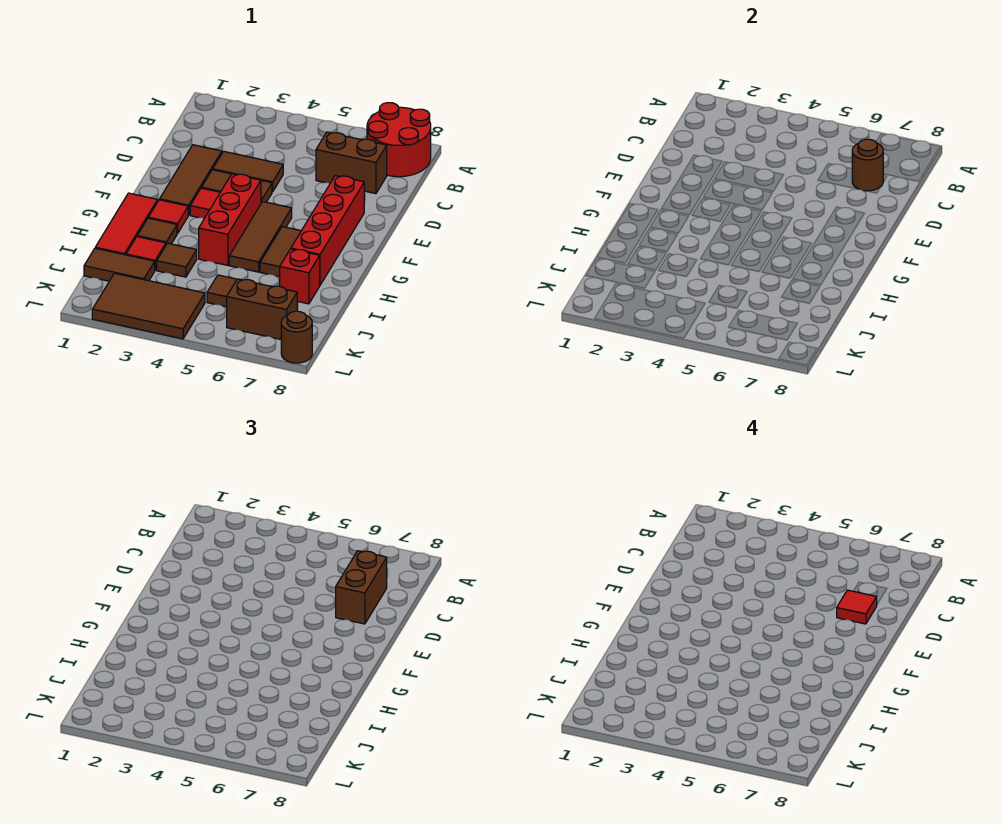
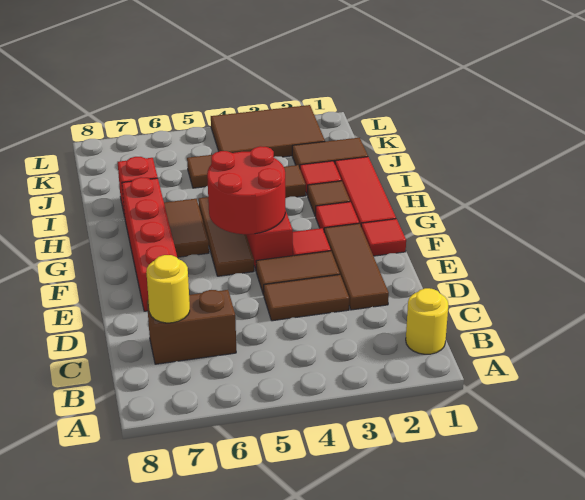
red 2x2 round brick [367,103,431,177] -> red 2x2 round brick moved to [207,146,285,234]
none -> yellow 1x1 round brick [406,288,448,354]
brown 1x1 round brick [852,139,883,191] -> yellow 1x1 round brick [146,255,190,323]
brown 1x2 brick [336,551,387,624] -> none
red 1x1 tile [837,590,877,624] -> red 1x1 tile moved to [361,219,406,256]
brown 1x2 brick [227,279,297,339] -> none
brown 1x1 round brick [281,311,312,363] -> none

